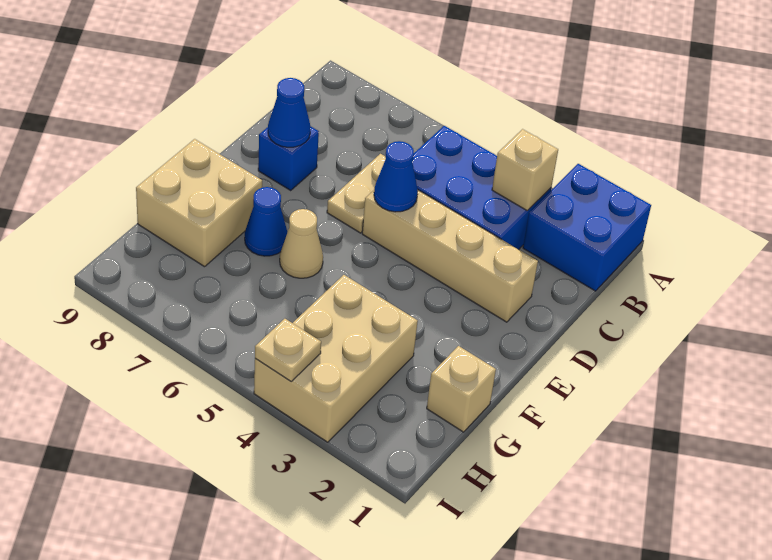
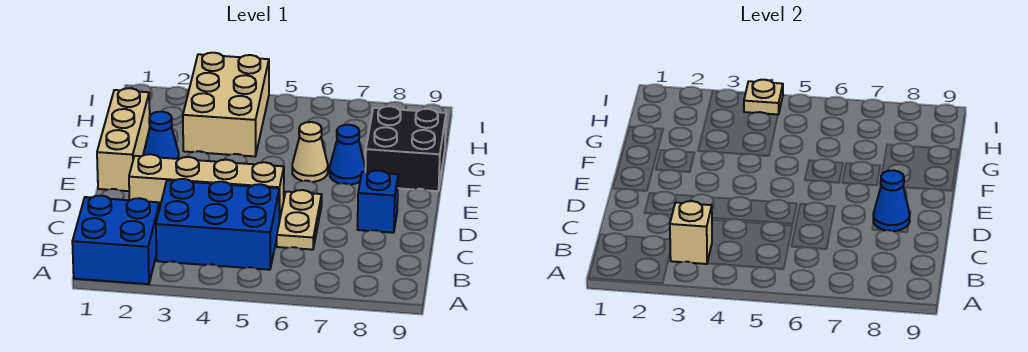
blue 1x1 cone [374,141,418,212] -> blue 1x1 cone moved to [144,112,179,159]
tan 2x2 brick [136,139,262,267] -> black 2x2 brick [365,106,446,191]
tan 1x1 brick [427,346,496,432] -> tan 1x3 brick [97,88,150,191]

